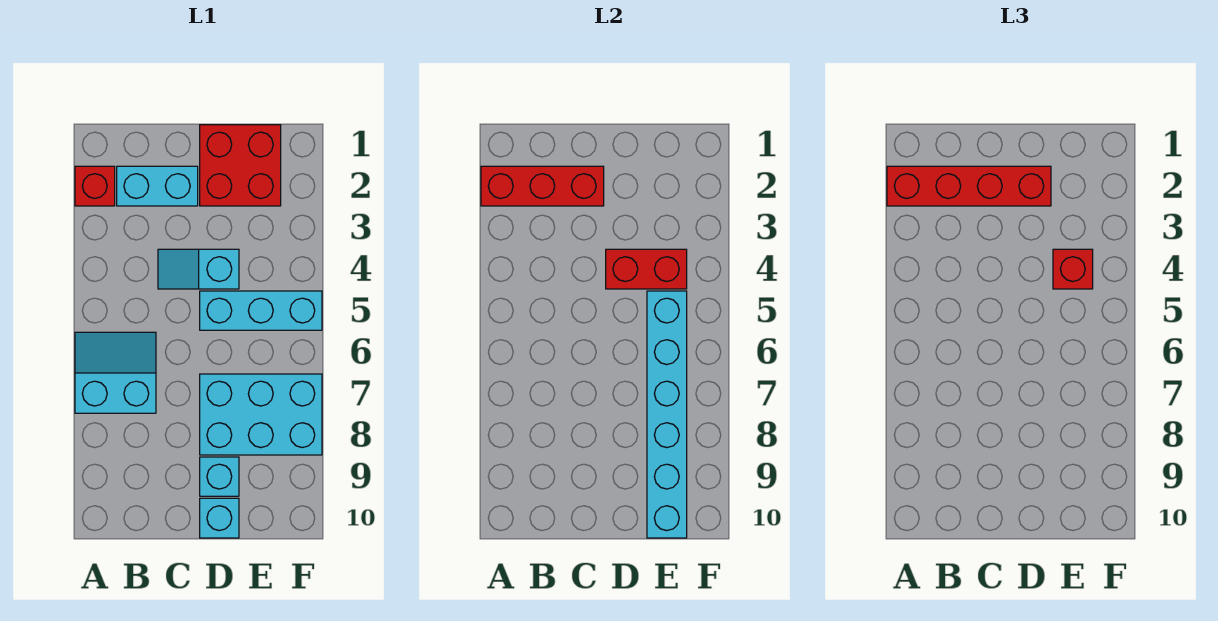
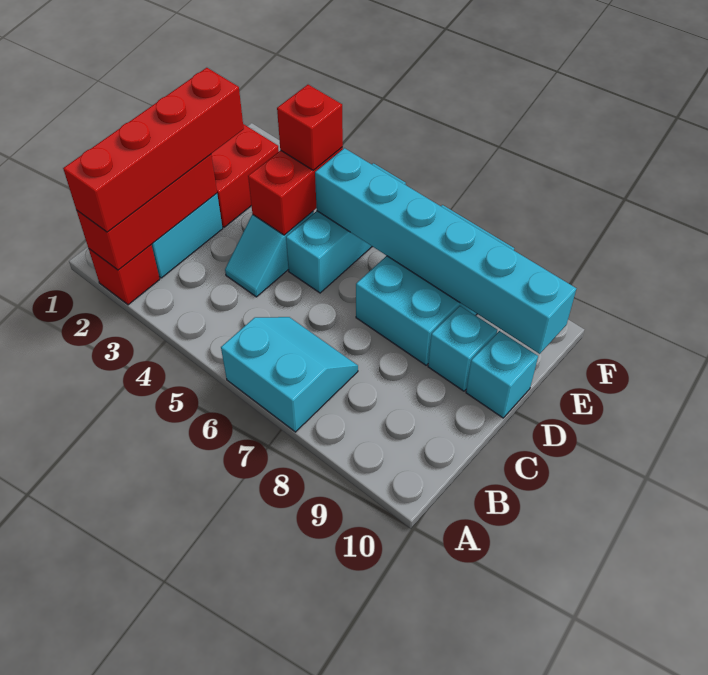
cyan 2x2 slope [75,332,156,413] -> cyan 2x2 slope turned to [221,317,358,432]

